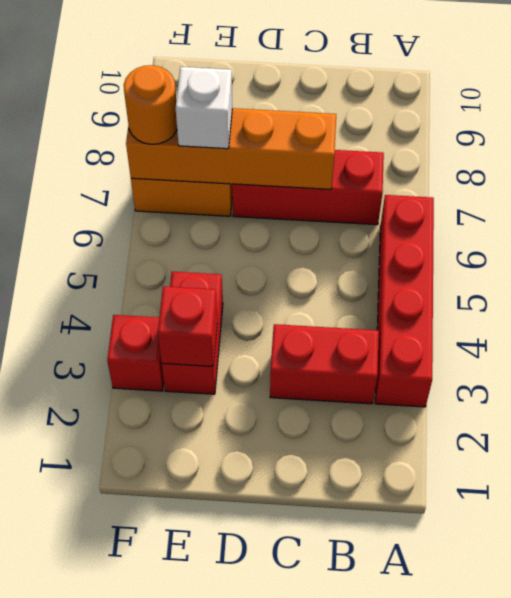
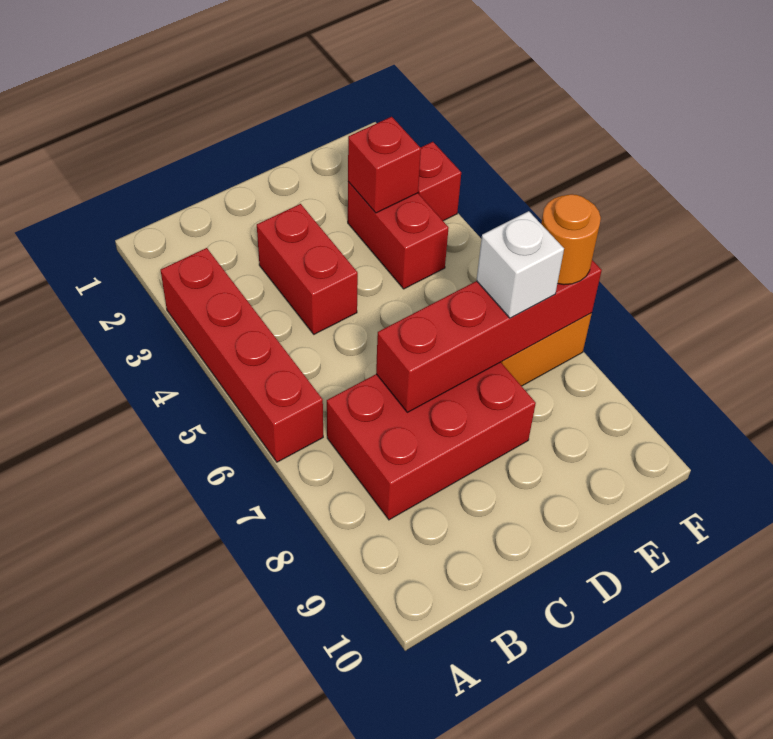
red 1x2 brick [270,324,379,404] -> red 1x2 brick turned to [257,204,358,334]
red 1x3 brick [232,150,384,225] -> red 2x3 brick [327,362,536,520]
orange 1x4 brick [126,108,336,189] -> red 1x4 brick [376,260,602,412]

